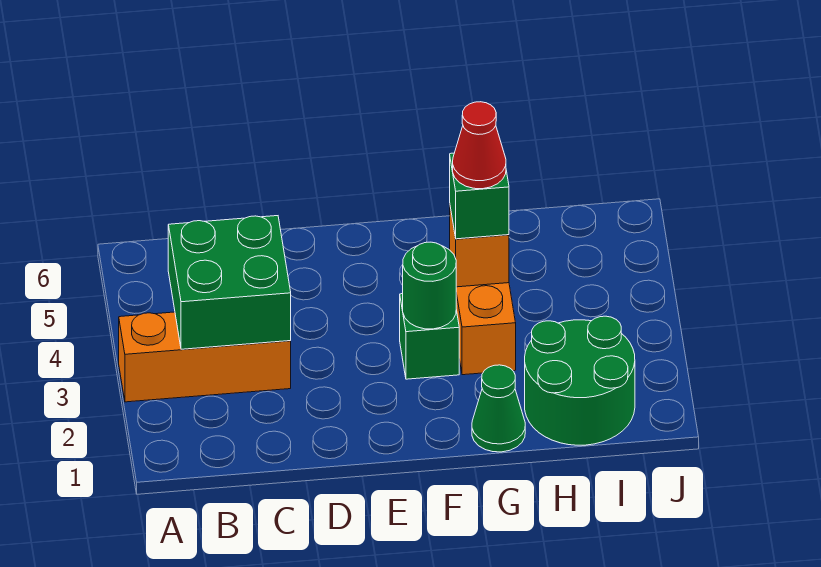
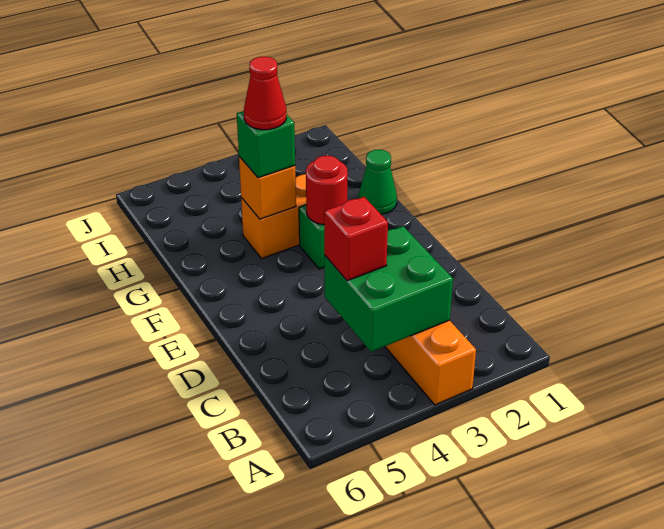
none -> red 1x1 brick [324,197,388,281]
green 1x1 round brick [403,242,456,329] -> red 1x1 round brick [306,156,348,225]
green 2x2 round brick [525,316,635,445] -> none

